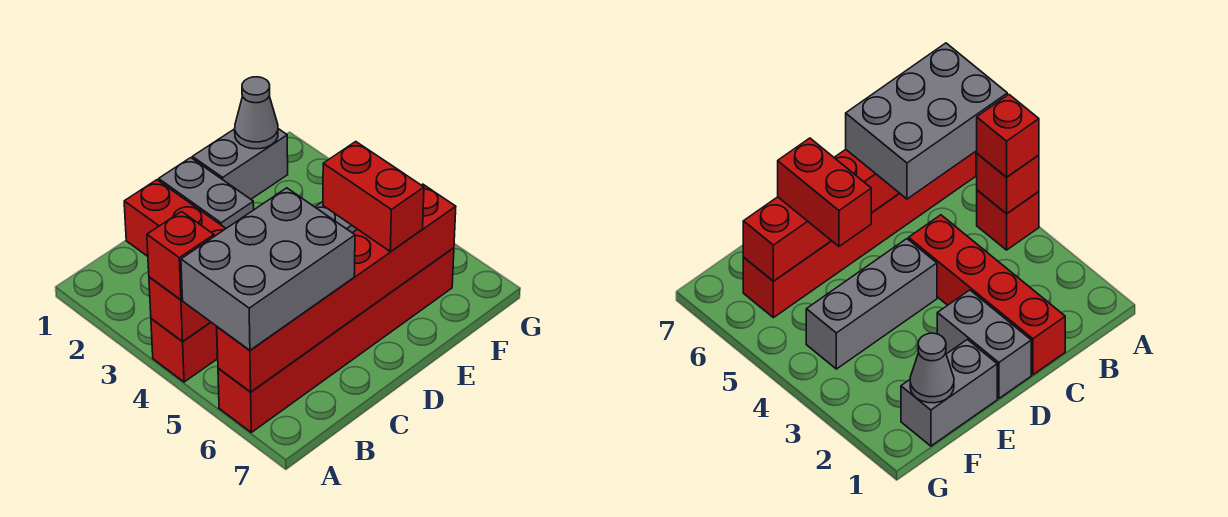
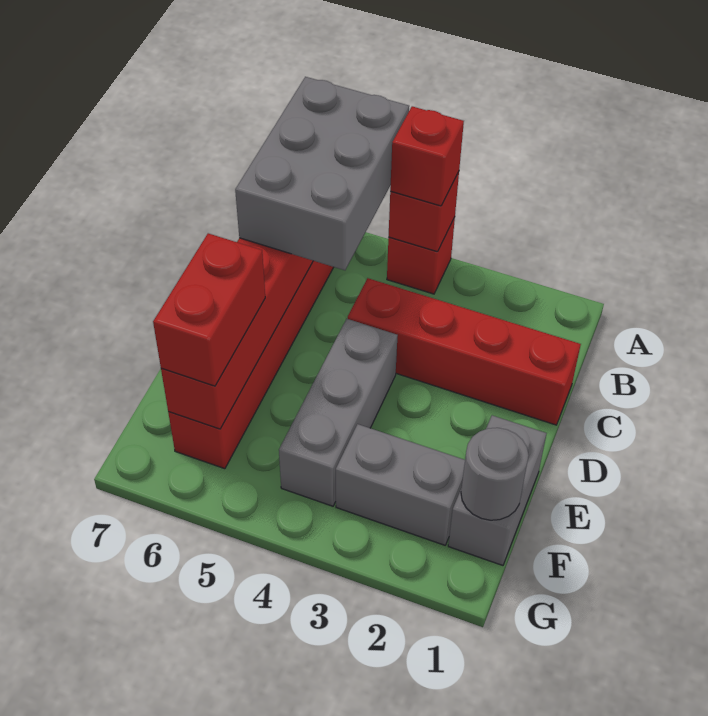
grey 1x2 brick [159,158,254,228] -> grey 1x2 brick moved to [336,424,465,545]
red 1x2 brick [323,142,424,252] -> red 1x2 brick turned to [153,233,265,386]
grey 1x1 cone [235,77,278,149] -> grey 1x1 round brick [461,428,529,520]

